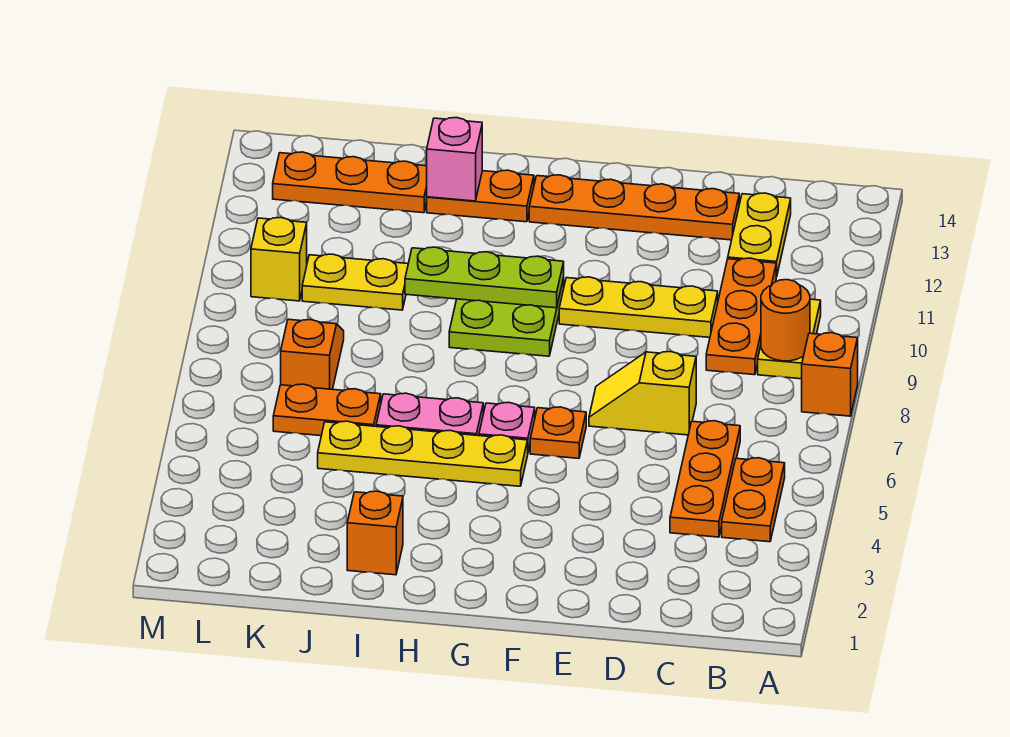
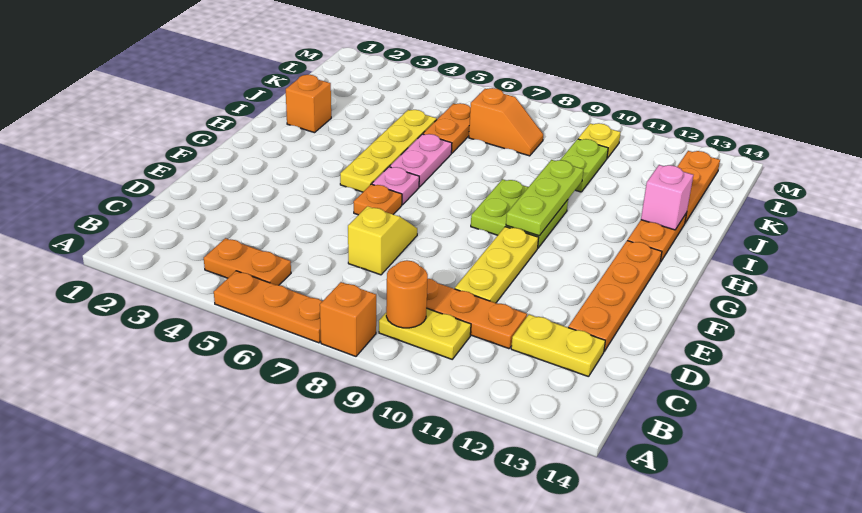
orange 1x3 plate [670,421,740,537] -> orange 1x3 plate moved to [214,271,322,343]
yellow 1x2 plate [302,254,408,310] -> lime 1x2 plate [560,139,608,192]
yellow 1x1 brick [251,217,307,301] -> yellow 1x1 plate [578,123,621,158]

